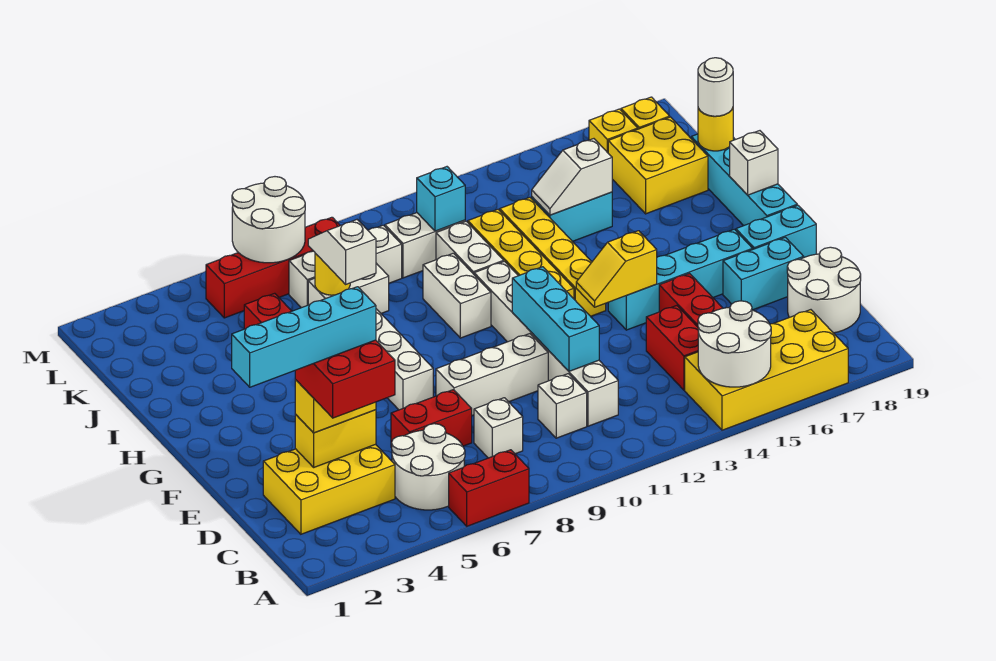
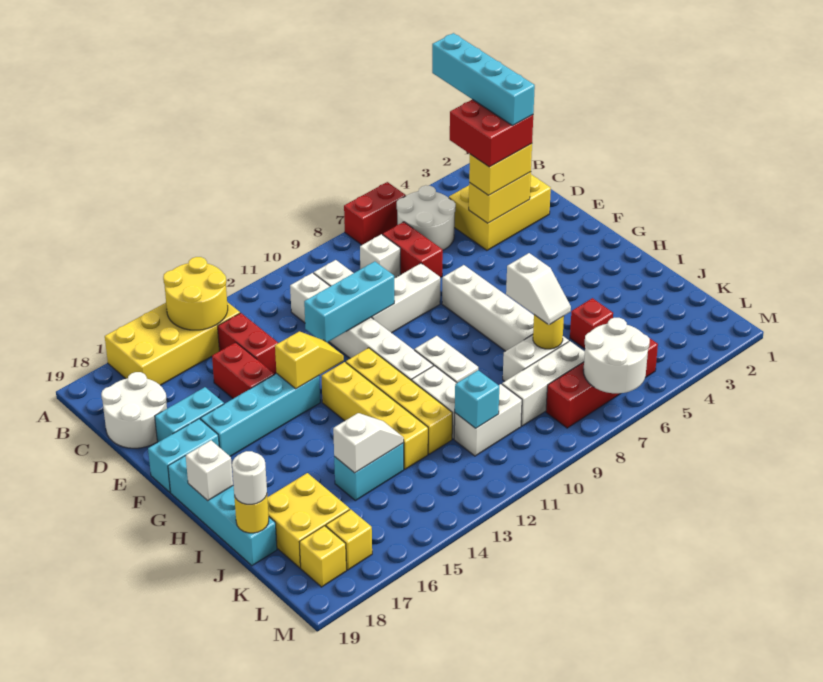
white 2x2 round brick [698,301,771,387] -> yellow 2x2 round brick [163,257,228,330]
cyan 1x4 brick [232,287,376,387] -> cyan 1x4 brick turned to [432,33,535,125]
red 1x2 brick [391,390,472,448] -> red 1x2 brick turned to [383,222,443,278]
cyan 1x3 brick [512,267,599,371] -> cyan 1x3 brick turned to [304,261,394,342]

